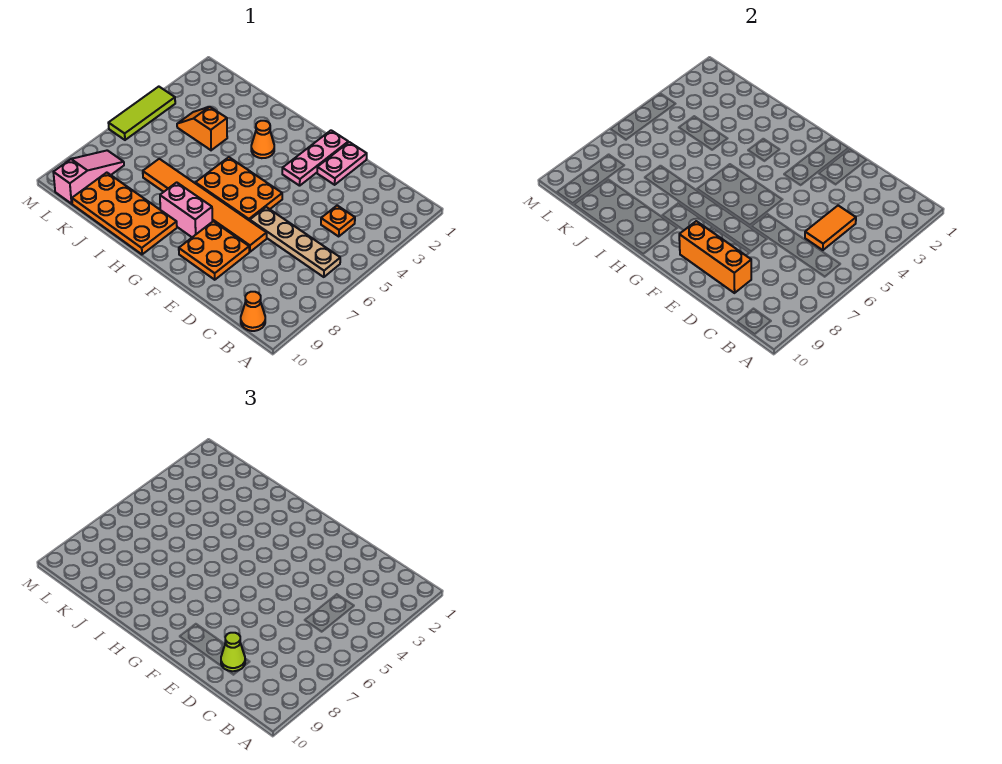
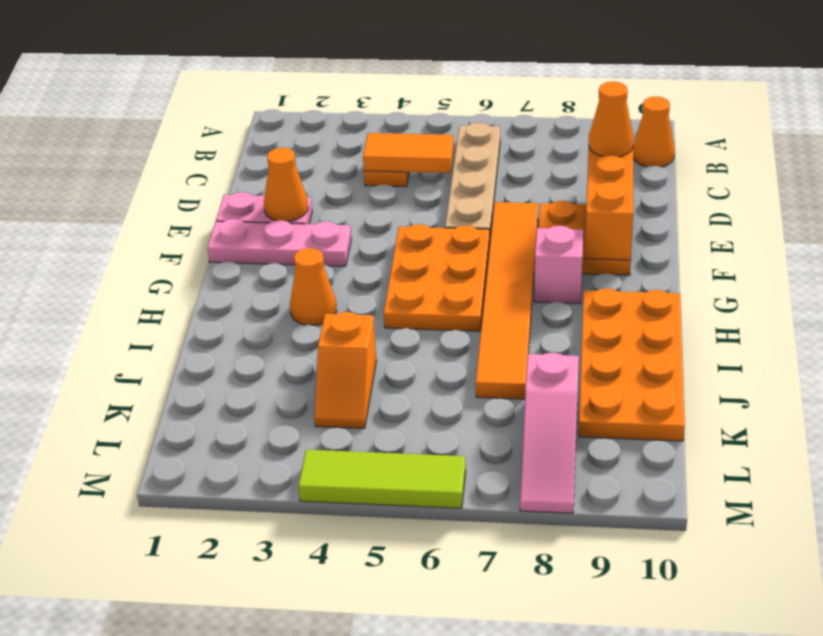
lime 1x1 cone [221,633,245,671] -> orange 1x1 cone [589,81,634,157]
none -> orange 1x1 cone [264,148,308,221]
pink 1x2 brick [160,182,212,237] -> pink 1x1 brick [534,226,583,304]
pink 1x3 slope [53,150,124,204] -> pink 1x3 slope turned to [520,353,579,513]

